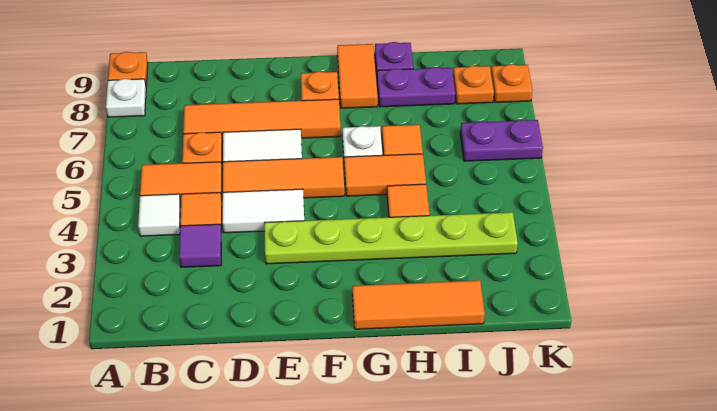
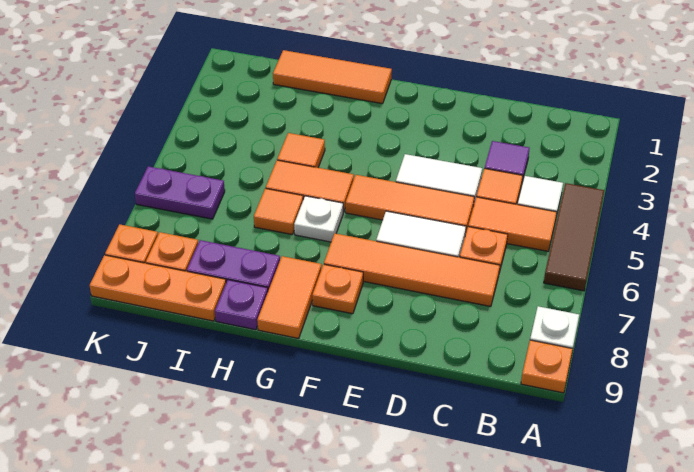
none -> brown 1x3 tile [544,183,604,291]
lime 1x6 plate [264,212,518,264] -> none
none -> orange 1x3 plate [90,255,226,321]

